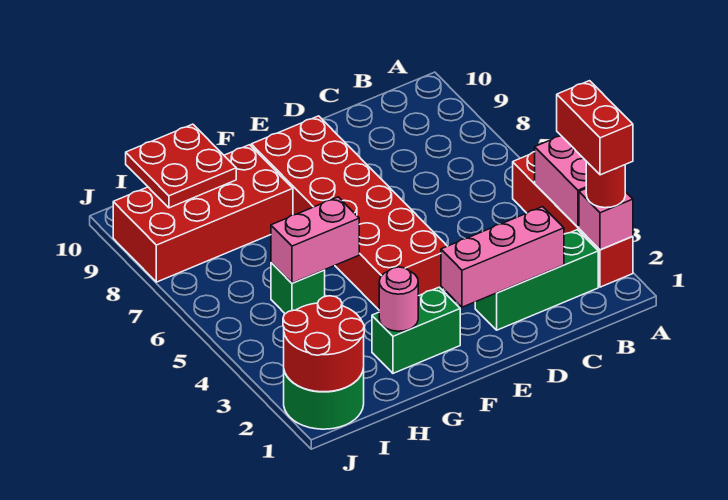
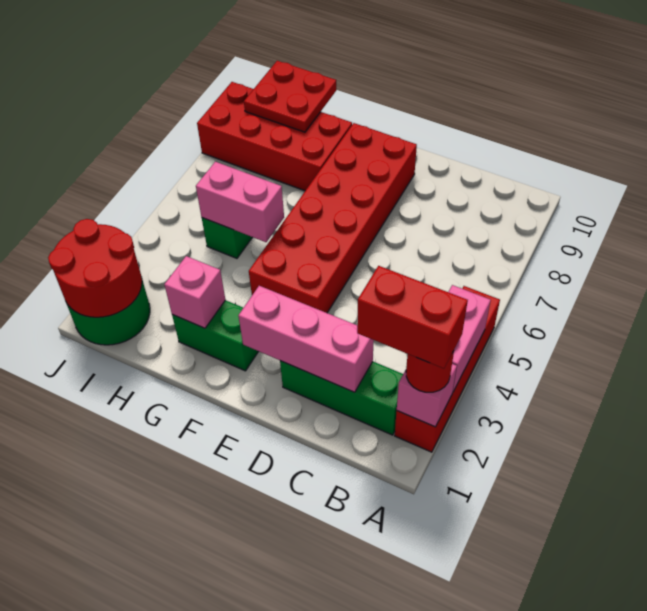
red 1x2 brick [557,81,633,175] -> red 1x2 brick turned to [357,266,468,368]
pink 1x1 round brick [379,267,418,331] -> pink 1x1 brick [164,256,225,328]

